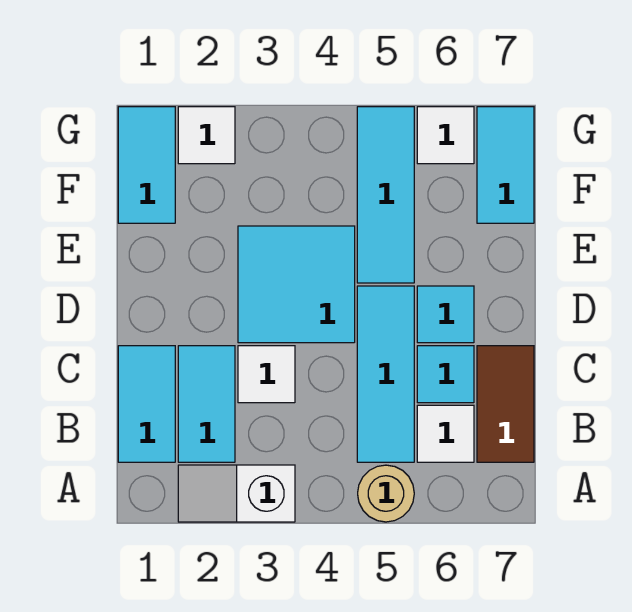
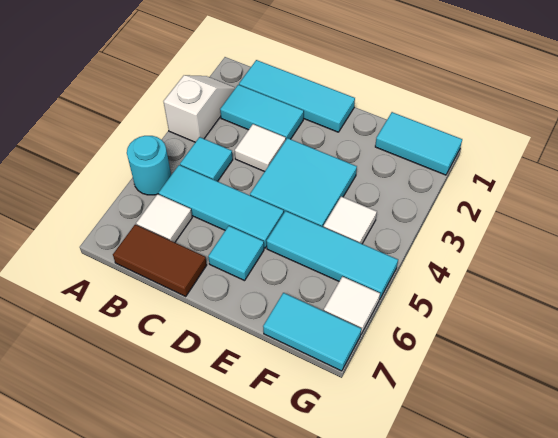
tan 1x1 round brick [358,465,414,522] -> cyan 1x1 round brick [127,136,171,195]
cyan 1x2 tile [118,346,175,462] -> cyan 1x3 tile [239,60,355,132]
cyan 1x1 tile [417,346,474,403] -> cyan 1x1 tile moved to [180,137,233,181]
white 1x1 tile [178,107,235,164] -> white 1x1 tile moved to [324,196,377,244]

